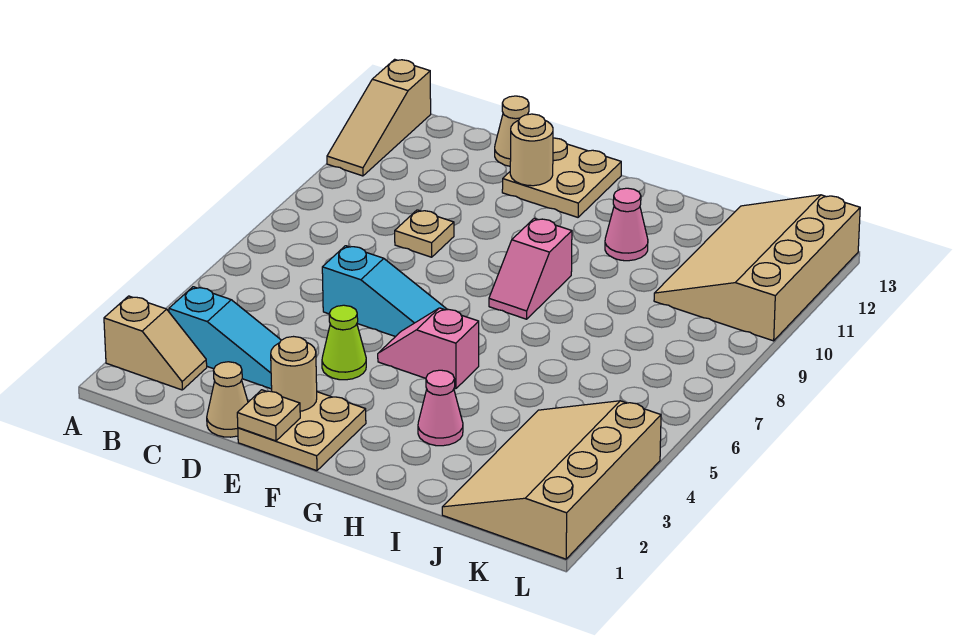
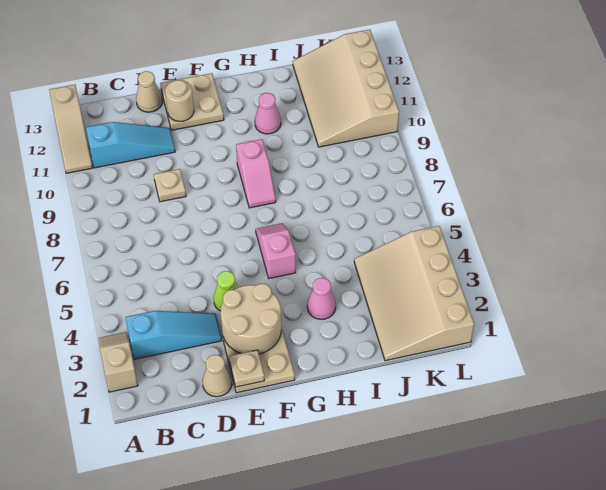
tan 1x2 slope [104,296,207,390] -> tan 1x2 slope turned to [98,332,138,392]
cyan 1x3 slope [322,246,447,337] -> cyan 1x3 slope moved to [86,122,175,168]
tan 1x1 round brick [271,337,317,411] -> tan 2x2 round brick [221,284,281,354]
pink 1x2 slope [378,308,479,389] -> pink 1x2 slope turned to [256,223,296,278]

